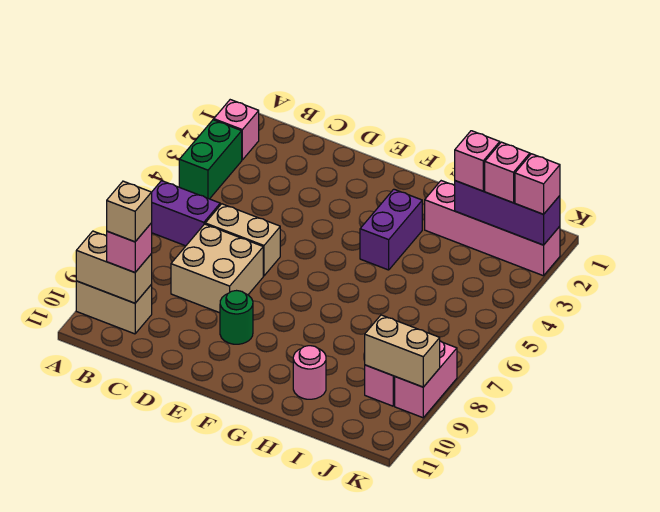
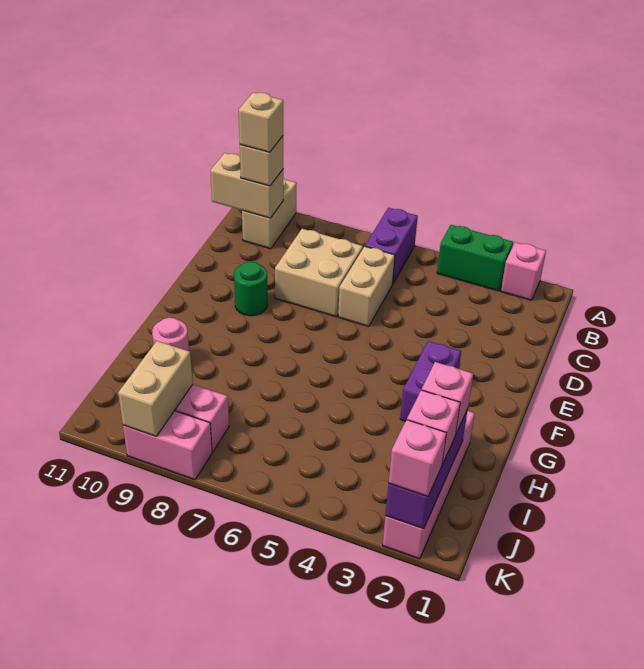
tan 1x2 brick [76,231,152,303] -> tan 1x2 brick turned to [210,153,283,218]
pink 1x1 brick [107,223,152,272] -> tan 1x1 brick [240,136,283,186]
purple 1x2 brick [360,189,422,270] -> purple 1x2 brick turned to [400,341,461,421]

